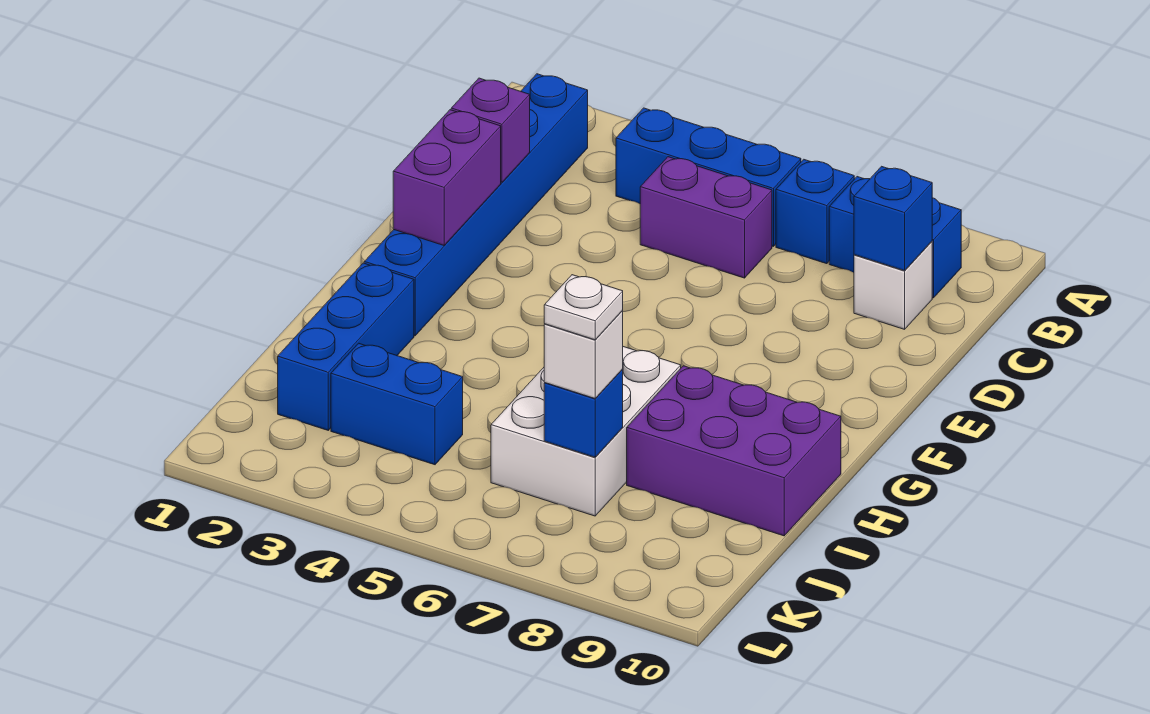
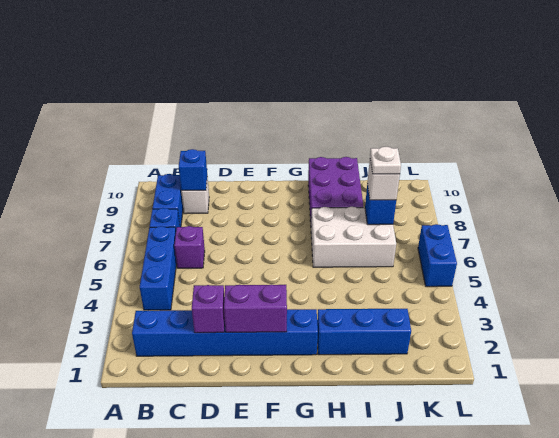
purple 1x2 brick [640,157,772,278] -> purple 1x1 brick [174,226,205,268]
blue 1x2 brick [331,343,463,465] -> blue 1x2 brick moved to [418,224,457,287]

